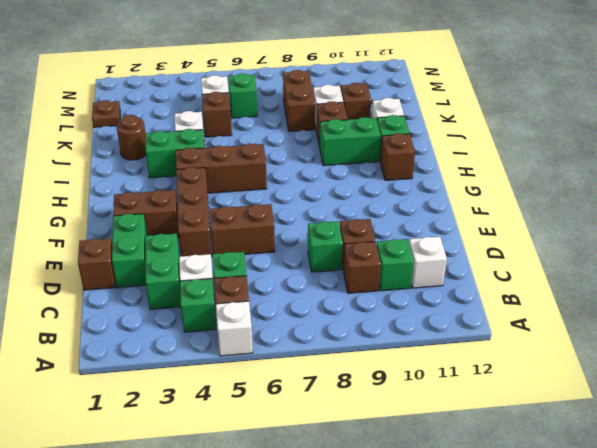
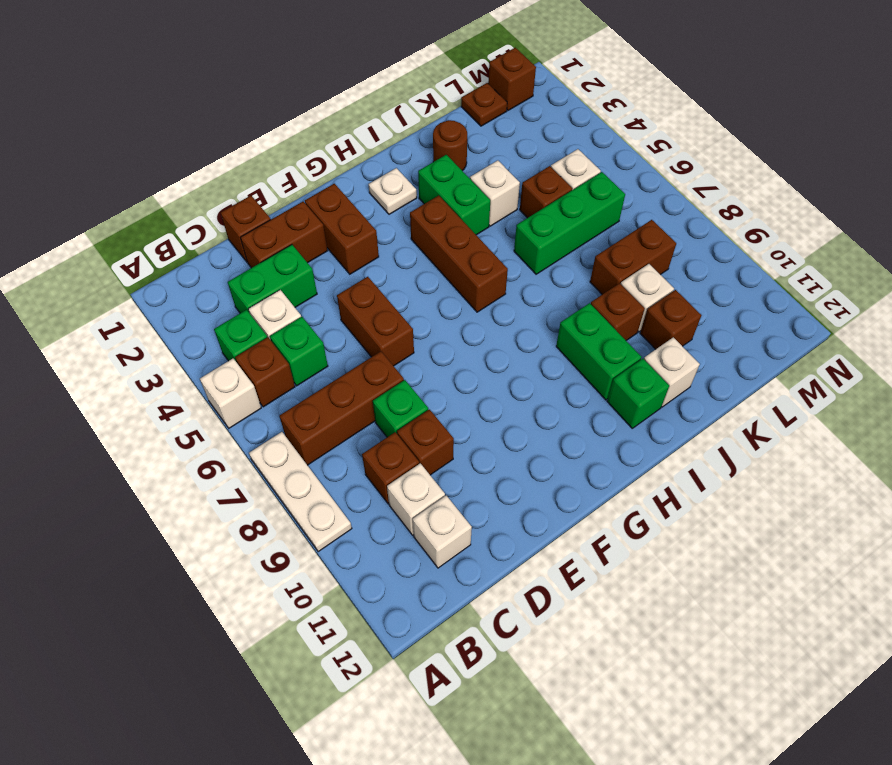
none -> white 1x3 plate [249,432,352,552]
green 1x1 brick [377,239,414,291] -> white 1x1 brick [387,463,445,535]
green 1x2 brick [112,214,147,288] -> brown 1x2 brick [241,202,327,268]
brown 1x3 brick [176,167,212,257] -> brown 1x3 brick moved to [279,351,404,465]
none -> white 1x1 plate [369,168,417,214]
brown 1x1 brick [380,133,415,180] -> brown 1x1 brick moved to [488,48,536,110]
green 1x1 brick [229,73,257,118] -> green 1x3 brick [514,172,625,274]

